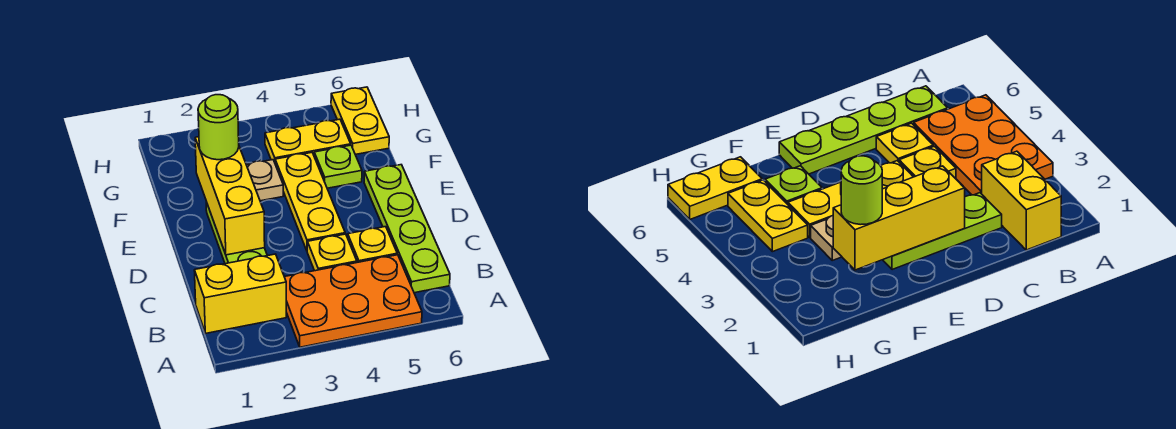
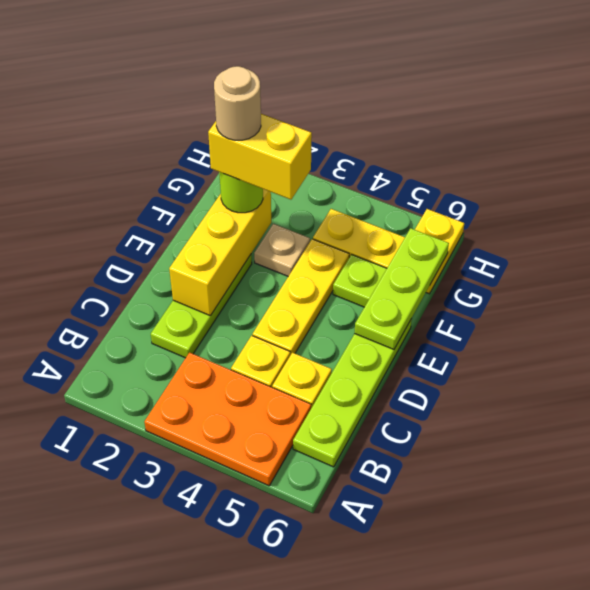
yellow 1x2 brick [194,254,286,333] -> yellow 1x2 brick moved to [208,114,312,200]
none -> lime 1x3 plate [355,228,449,349]
none -> tan 1x1 round brick [214,66,261,140]

